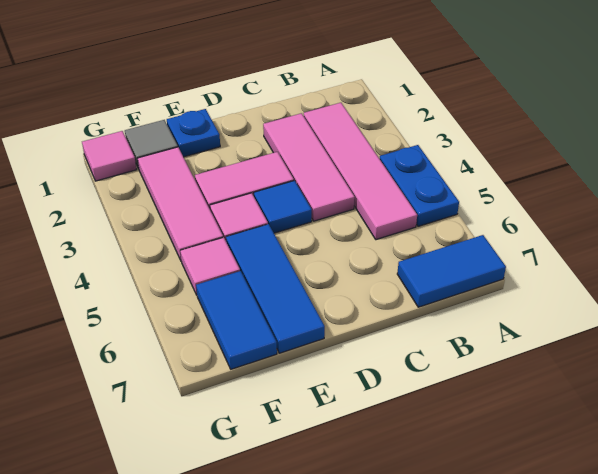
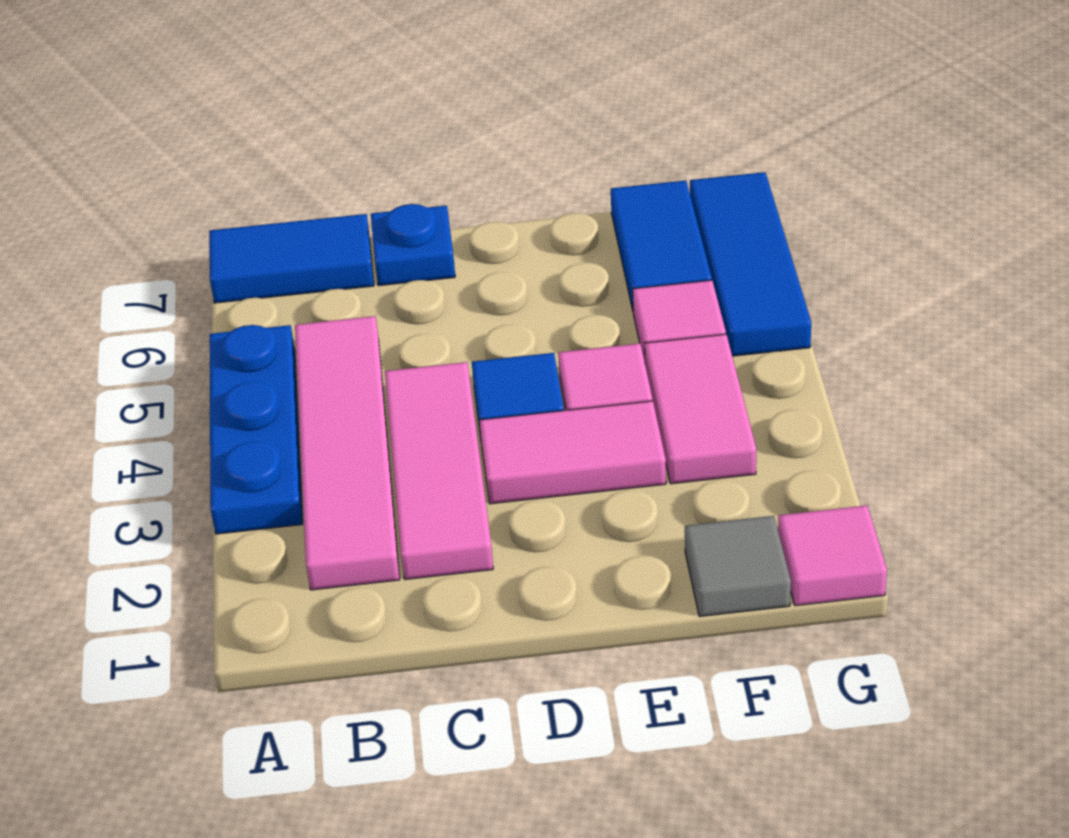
blue 1x2 plate [380,145,459,226] -> blue 1x3 plate [210,325,303,534]
blue 1x1 plate [167,109,220,157] -> blue 1x1 plate moved to [371,204,455,286]
blue 1x3 tile [226,224,325,353] -> blue 1x3 tile moved to [690,172,811,356]
pink 1x3 tile [137,147,223,260] -> pink 1x2 tile [645,334,756,484]

